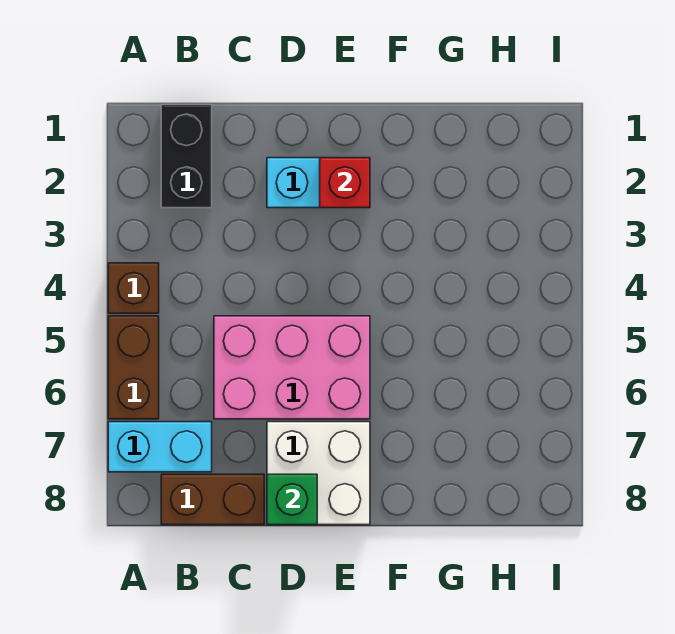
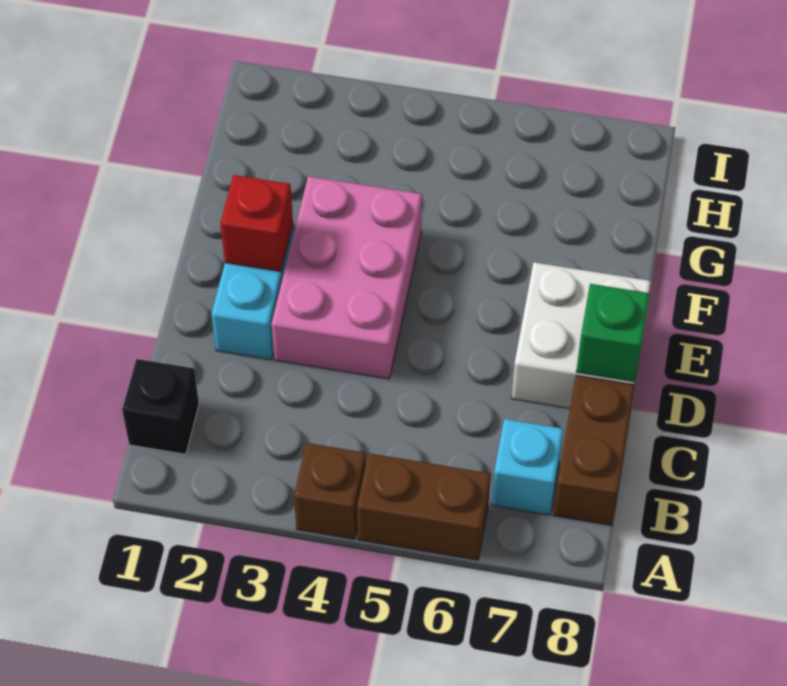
cyan 1x2 brick [108,422,212,472] -> cyan 1x1 brick [492,419,563,515]
black 1x2 brick [161,105,212,208] -> black 1x1 brick [122,359,199,454]
pink 2x3 brick [214,316,370,419] -> pink 2x3 brick moved to [271,176,422,379]

